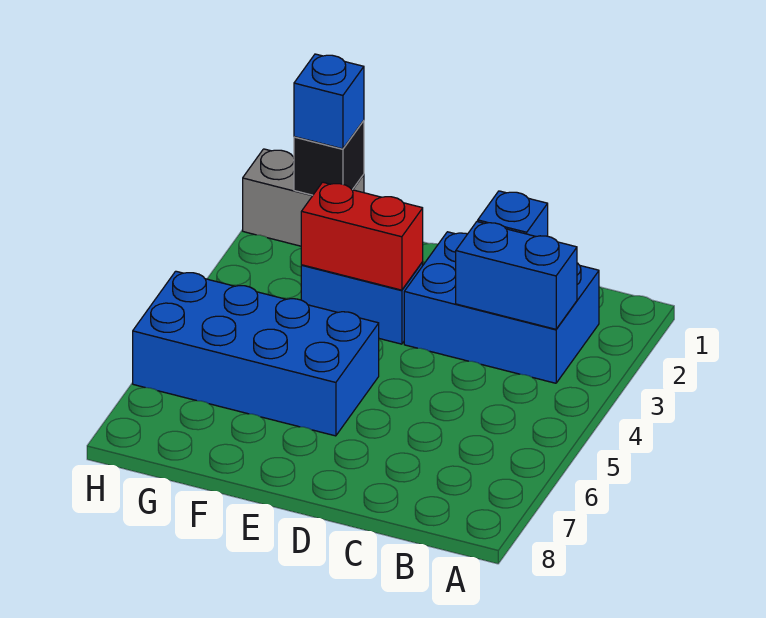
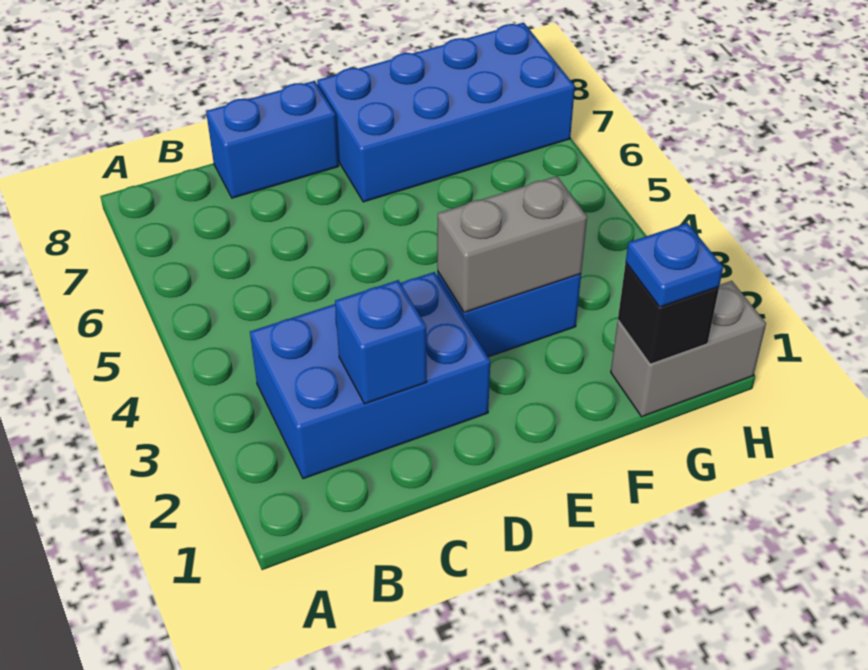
blue 1x2 brick [456,222,577,329] -> blue 1x2 brick moved to [206,81,339,198]
red 1x2 brick [301,182,423,290] -> grey 1x2 brick [437,176,587,312]
blue 2x4 brick [133,271,379,436] -> blue 2x4 brick moved to [317,23,575,202]
blue 1x1 brick [294,54,364,149] -> blue 1x1 plate [626,223,723,307]

